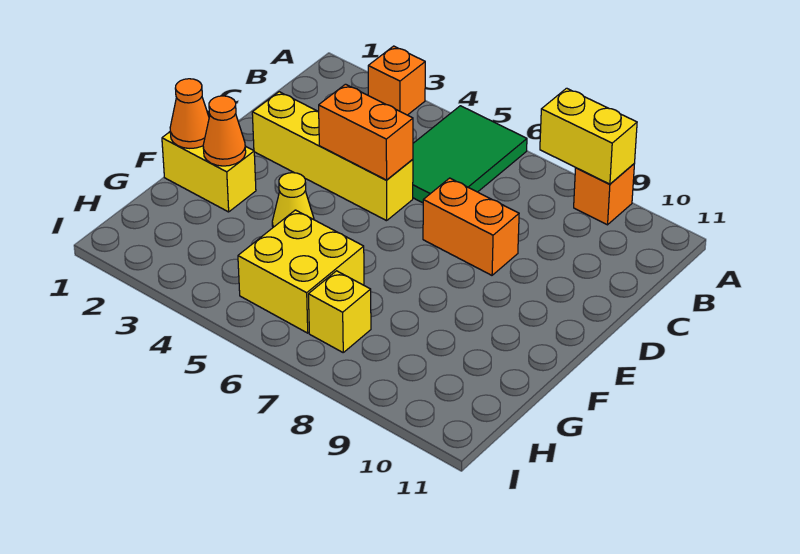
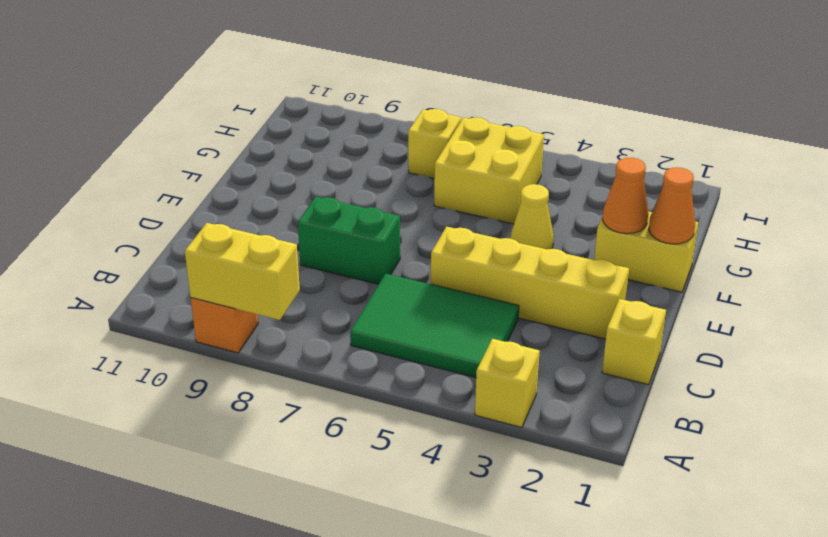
orange 1x1 brick [368,46,425,115] -> yellow 1x1 brick [475,339,540,427]
green 2x3 tile [413,106,527,203] -> green 2x3 tile turned to [350,274,519,378]
none -> yellow 1x1 brick [602,299,666,385]
orange 1x2 brick [319,84,413,180] -> none
orange 1x2 brick [423,178,519,275] -> green 1x2 brick [298,197,400,284]

